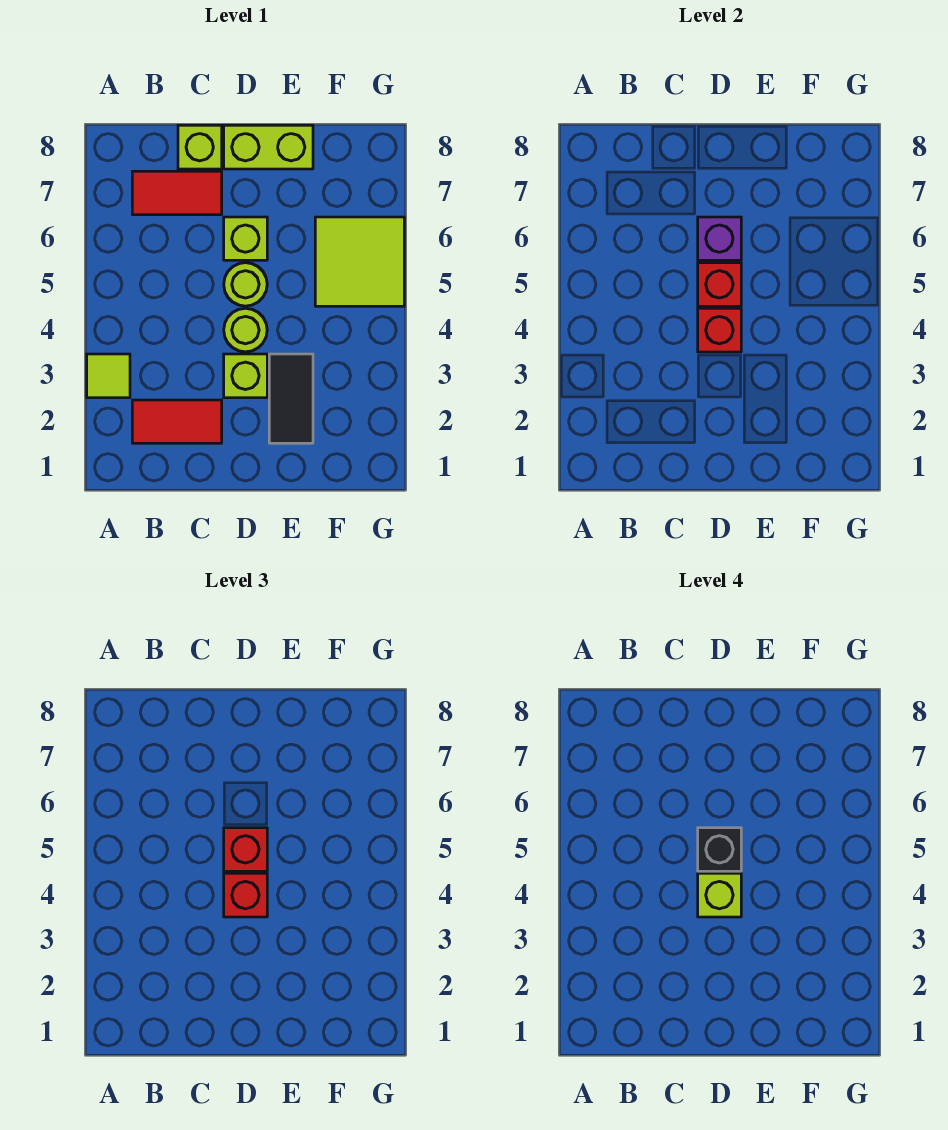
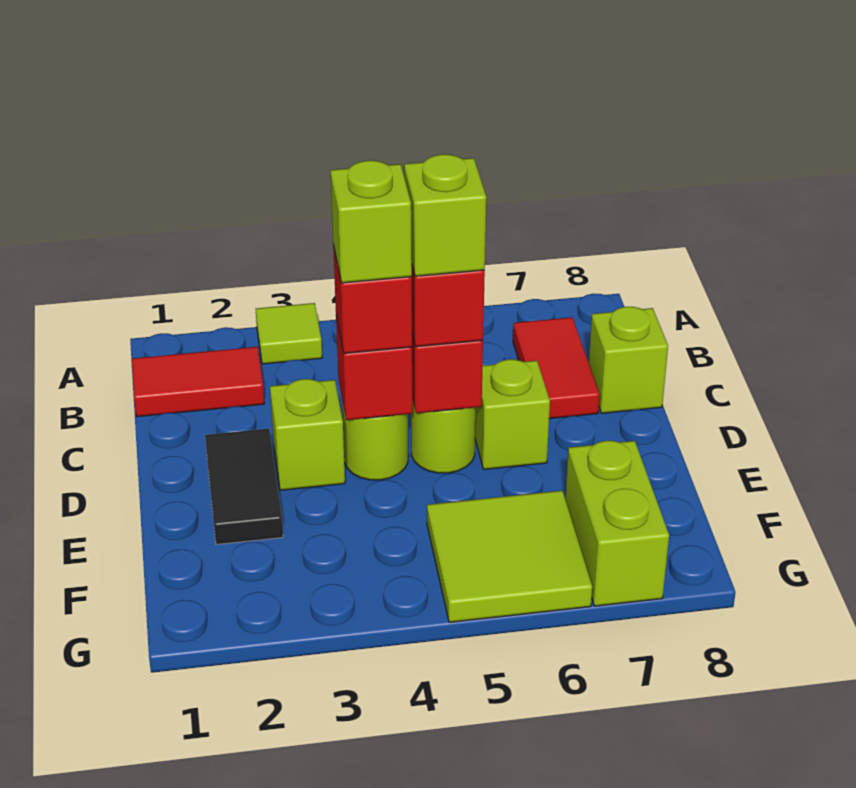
red 1x2 tile [132,400,222,443] -> red 1x2 tile turned to [132,347,264,417]
black 1x1 brick [698,828,741,871] -> lime 1x1 brick [404,154,486,276]
purple 1x1 brick [698,217,741,260] -> none
lime 1x2 brick [224,125,313,169] -> lime 1x2 brick moved to [565,441,669,606]
black 1x2 tile [269,354,313,443] -> black 1x2 tile turned to [205,429,283,545]

